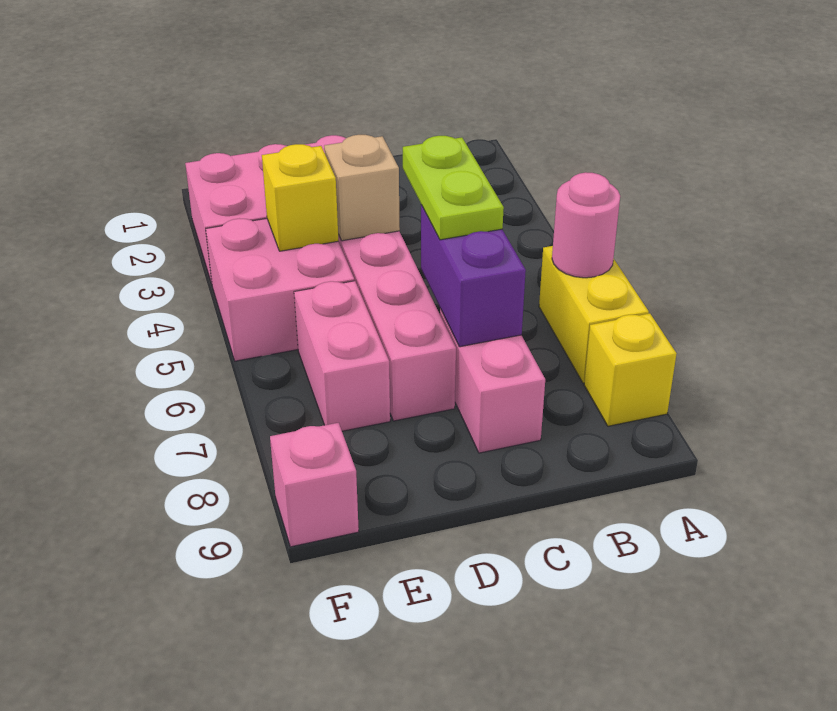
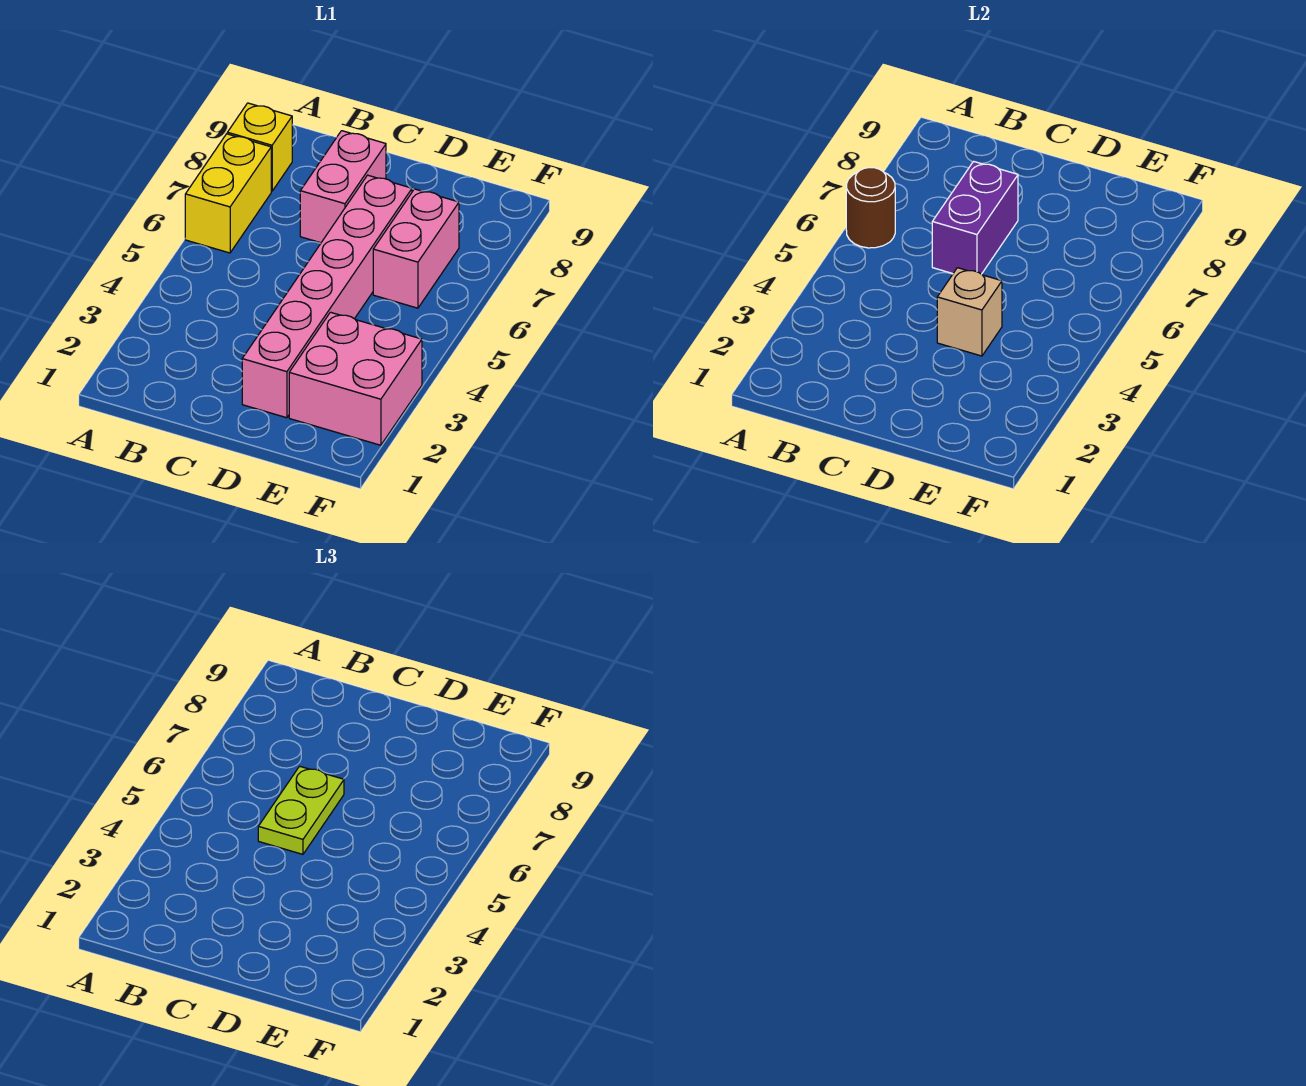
pink 1x1 round brick [552,172,620,278] -> brown 1x1 round brick [846,168,895,248]
pink 2x2 brick [206,218,354,361] -> none
yellow 1x1 brick [262,144,339,251] -> none
pink 1x1 brick [270,423,359,547] -> none

